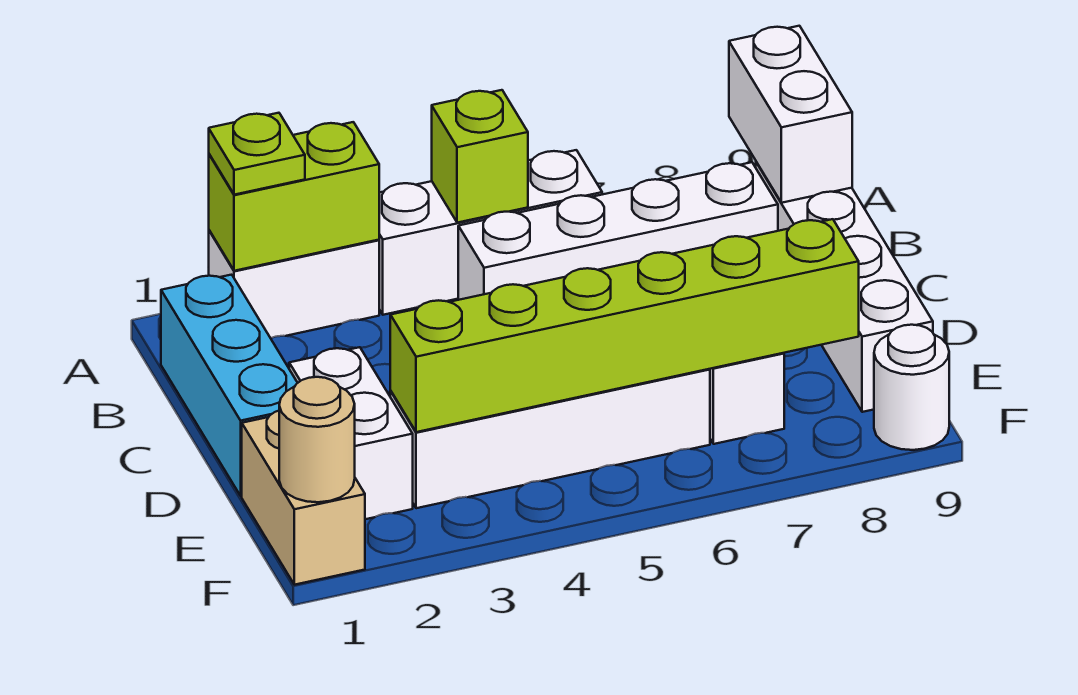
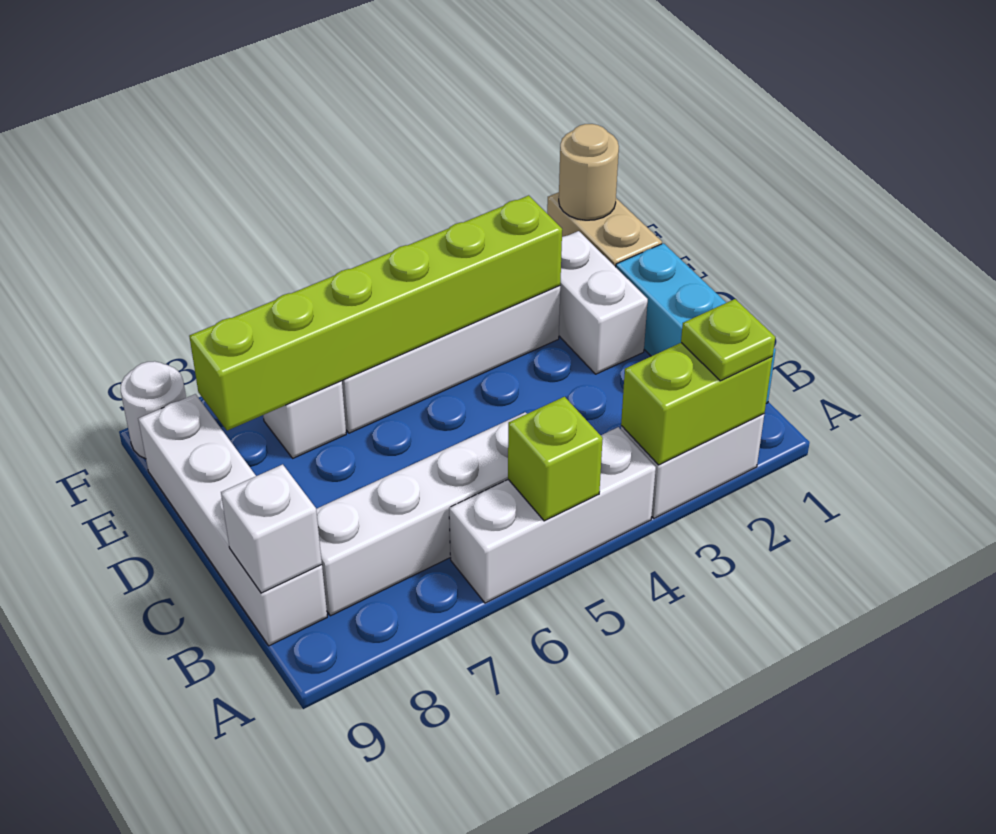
white 1x2 brick [729,26,852,203] -> white 1x1 brick [221,464,322,593]

